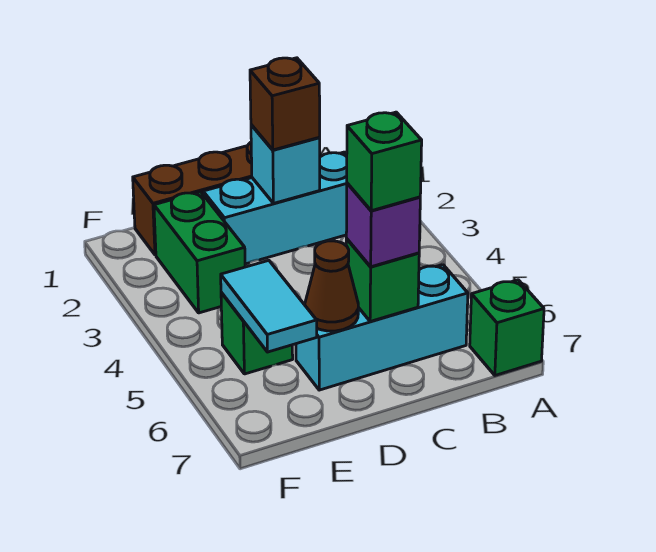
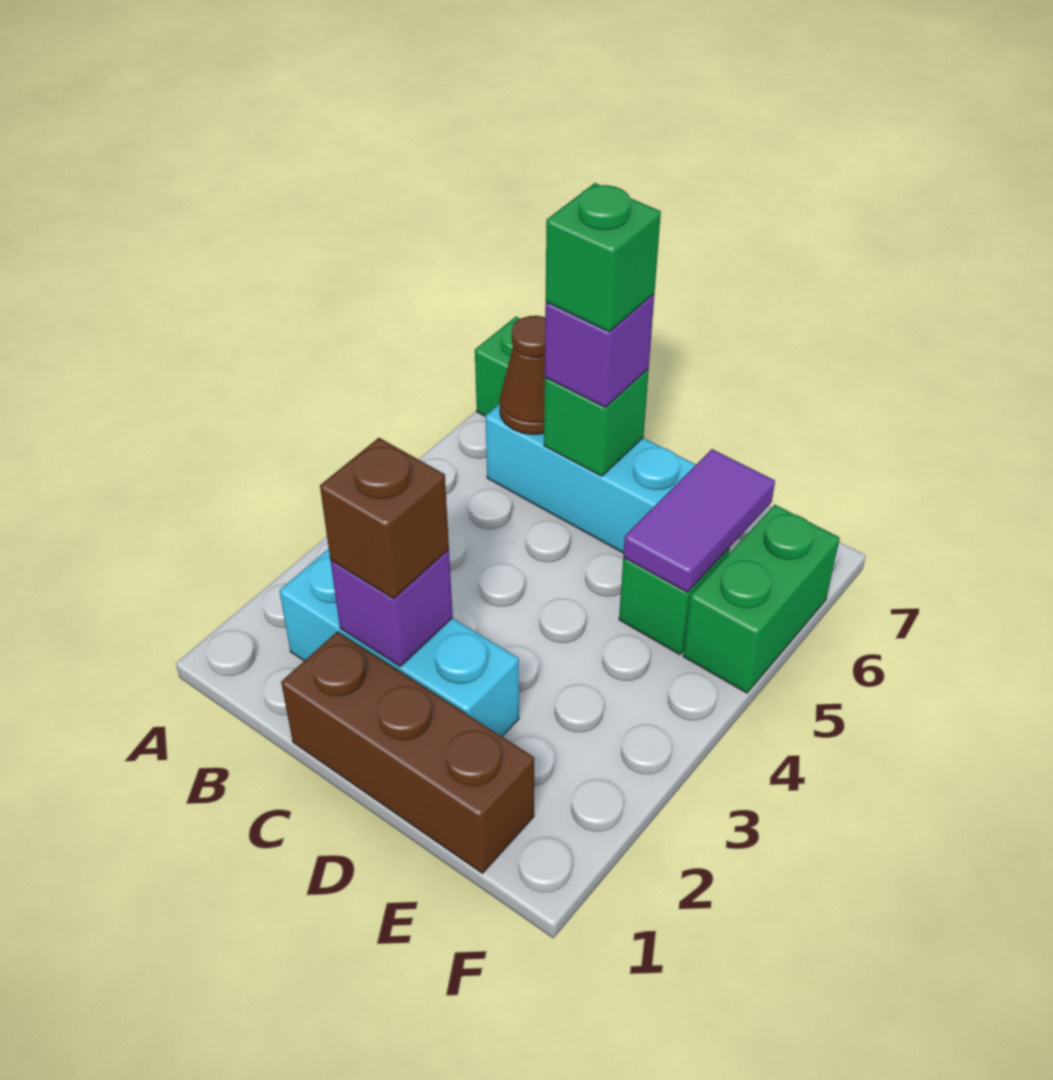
cyan 1x1 brick [251,125,320,203] -> purple 1x1 brick [331,550,453,666]
brown 1x1 cone [305,241,358,331] -> brown 1x1 cone moved to [499,316,545,435]
green 1x2 brick [154,192,245,313] -> green 1x2 brick moved to [683,505,840,693]
cyan 1x2 tile [221,260,317,352] -> purple 1x2 tile [623,449,775,592]

